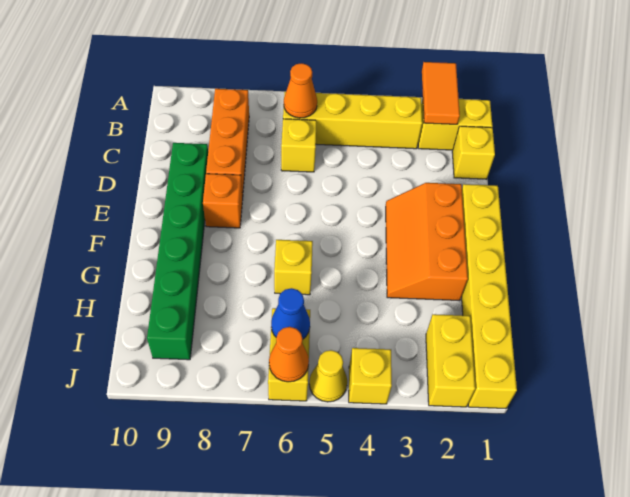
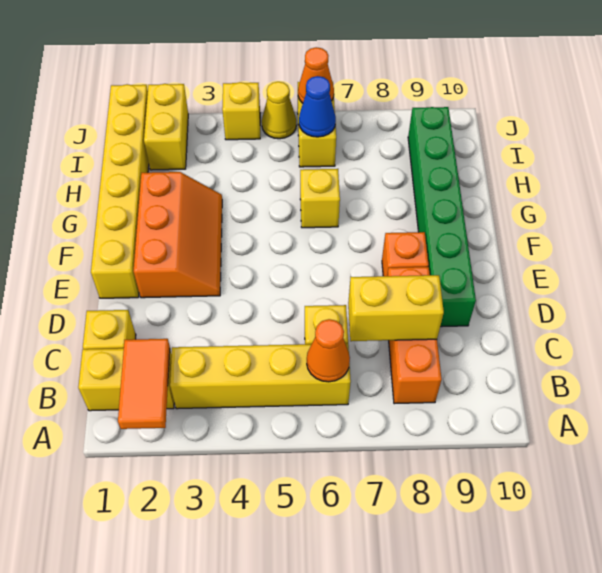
none -> yellow 1x2 brick [348,275,444,341]

